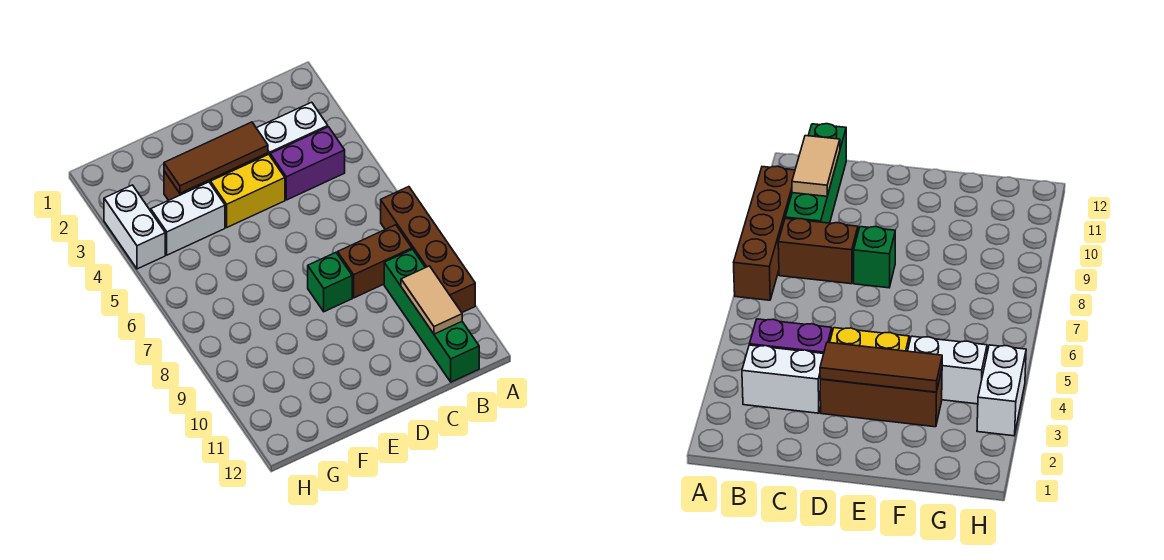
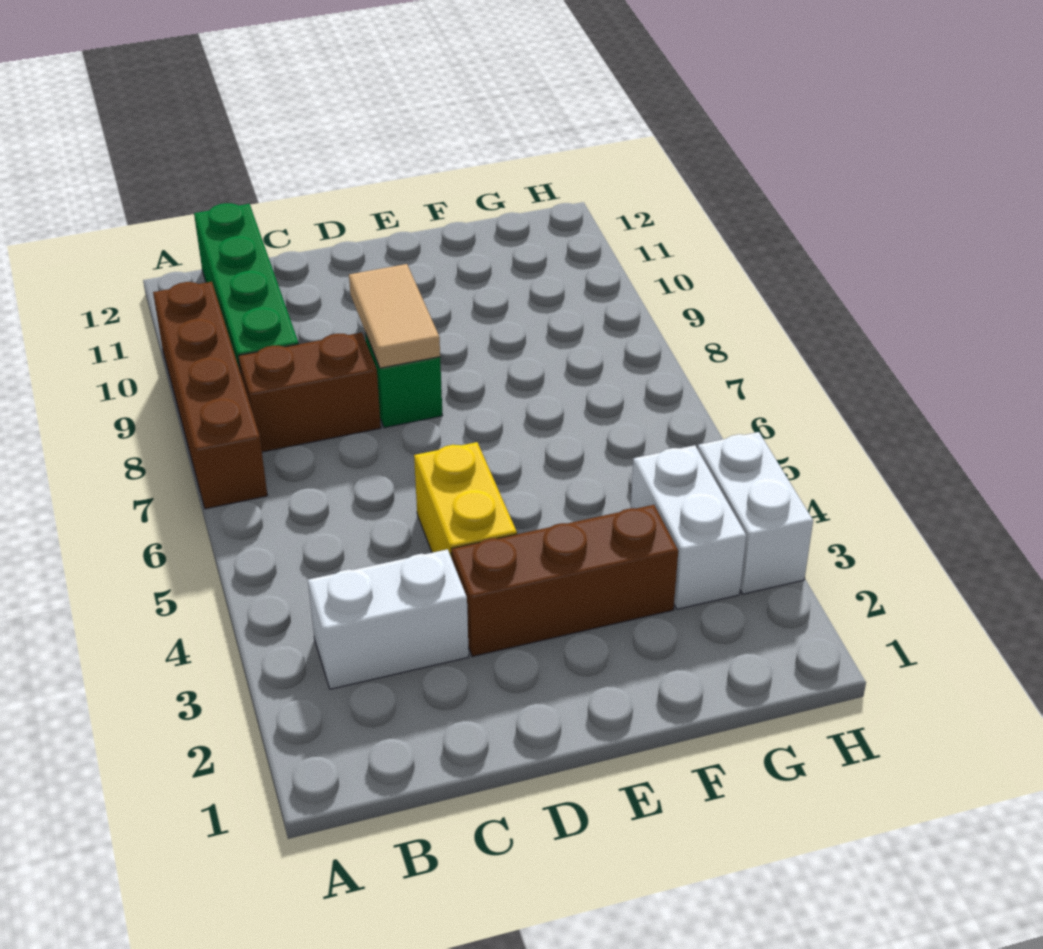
purple 1x2 brick [270,127,345,200] -> none
tan 1x2 tile [401,266,462,334] -> tan 1x2 tile moved to [349,264,440,368]
brown 1x3 tile [164,122,268,193] -> none
yellow 1x2 brick [211,154,285,227] -> yellow 1x2 brick turned to [414,442,517,558]
white 1x2 brick [151,182,225,255] -> white 1x2 brick turned to [631,445,746,609]

